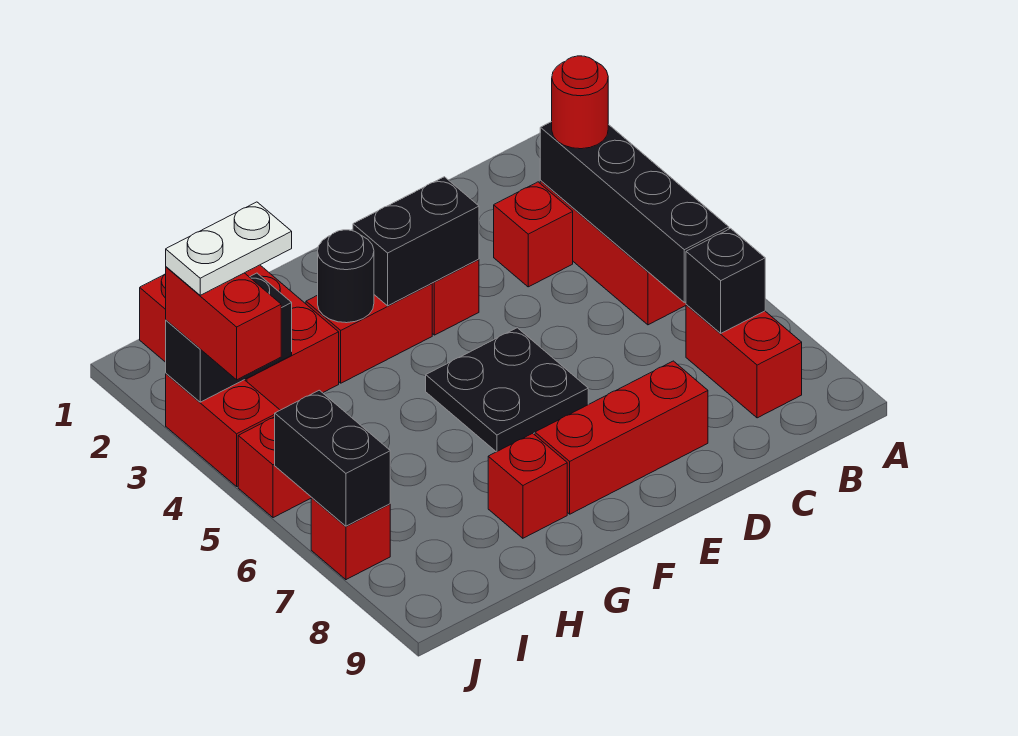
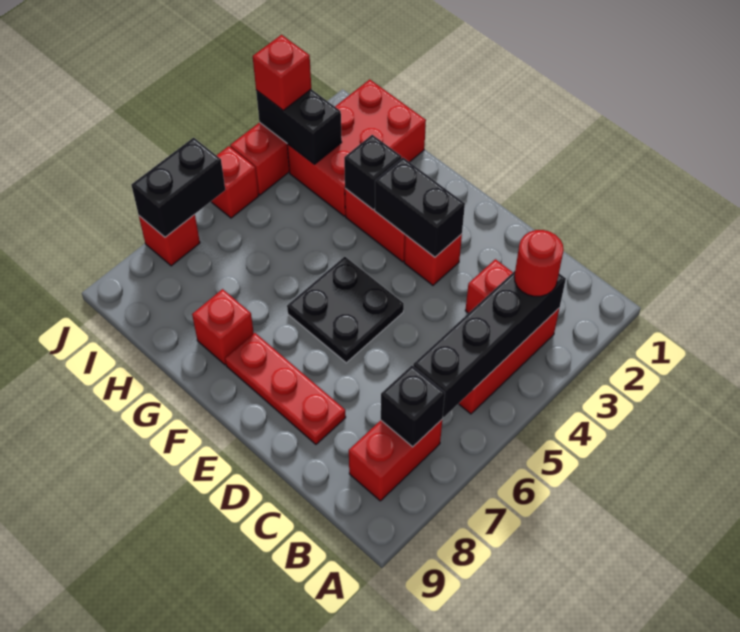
red 1x3 brick [535,361,708,514] -> red 1x3 plate [225,333,346,444]
black 1x1 round brick [318,230,374,323] -> black 1x1 brick [344,135,401,210]
white 1x2 plate [166,202,292,295] -> none
red 1x2 brick [166,267,281,380] -> red 1x1 brick [253,35,311,110]

